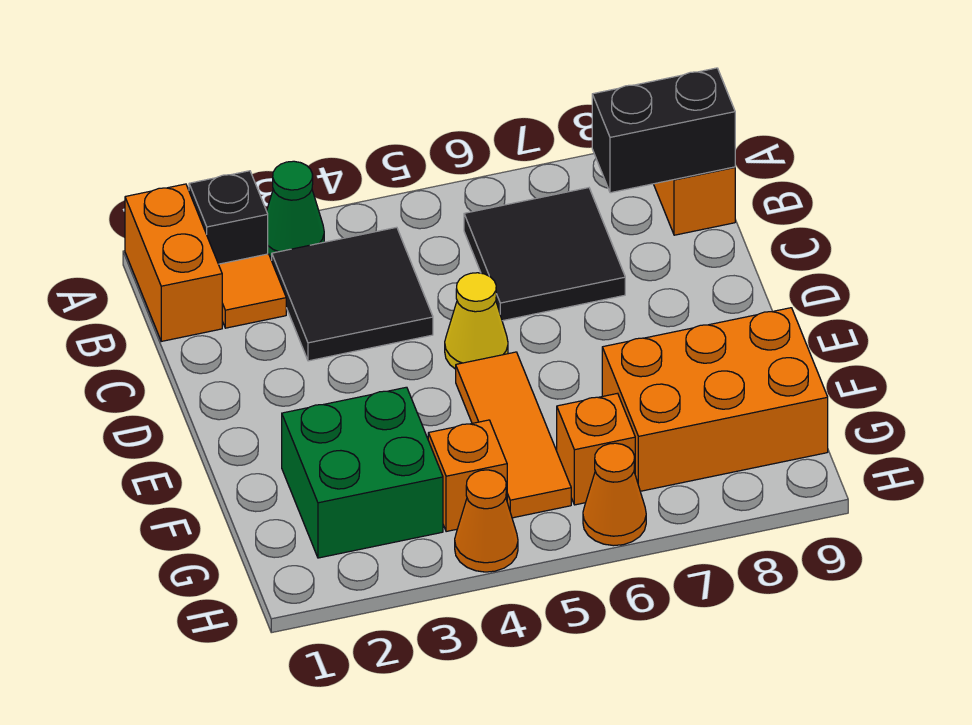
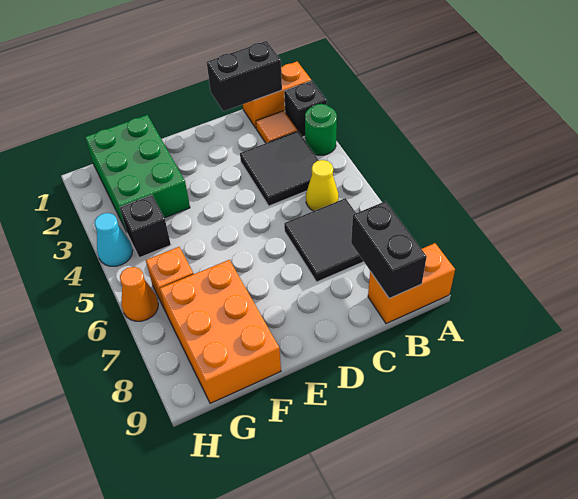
green 1x1 cone [267,161,324,258] -> green 1x1 round brick [305,104,337,155]
none -> black 1x2 brick [207,41,282,111]
yellow 1x1 cone [445,273,508,369] -> yellow 1x1 cone moved to [306,160,339,211]
orange 1x3 tile [456,352,571,518] -> none
green 2x2 brick [282,387,443,558] -> green 2x3 brick [85,115,190,232]
orange 1x1 brick [428,420,507,532] -> black 1x1 brick [120,195,171,258]
orange 1x1 cone [455,470,518,572] -> cyan 1x1 cone [95,213,133,266]

